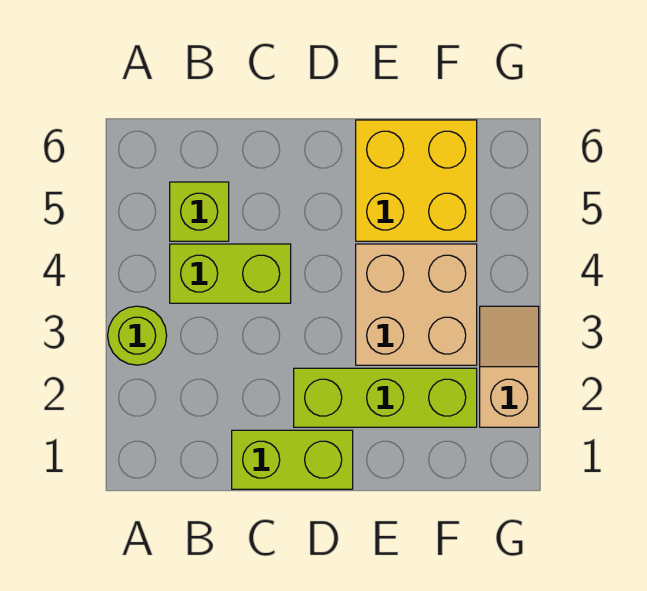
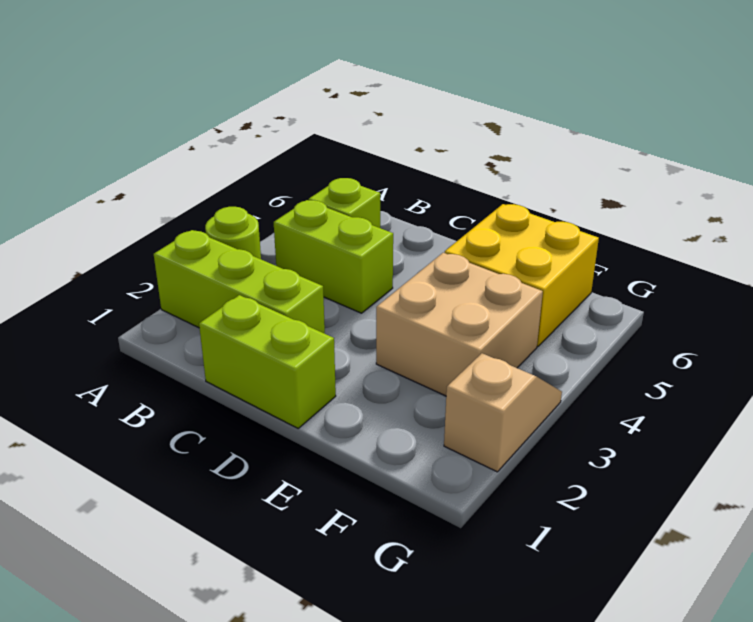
lime 1x3 brick [294,368,477,427] -> lime 1x3 brick moved to [154,230,325,333]

